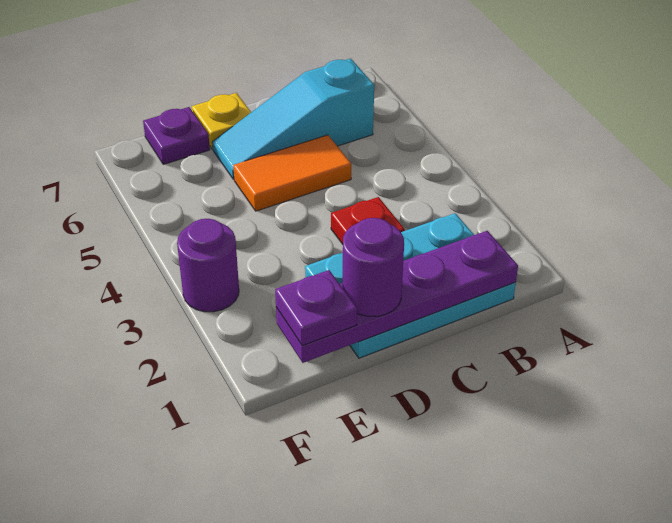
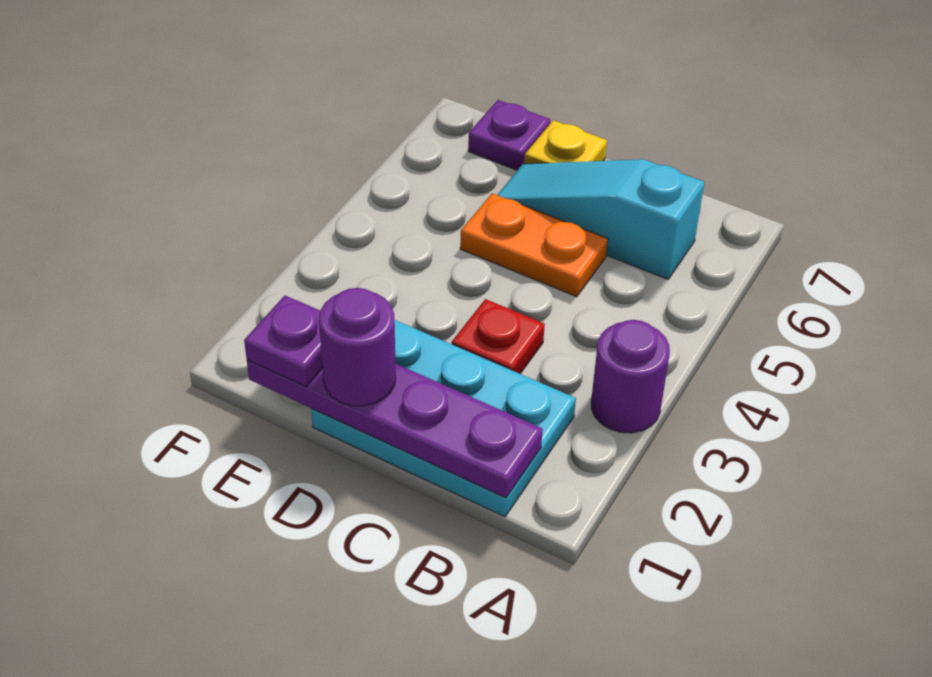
orange 1x2 tile [233,135,351,211] -> orange 1x2 plate [460,193,608,297]
purple 1x1 round brick [177,219,239,312] -> purple 1x1 round brick moved to [591,320,670,433]

